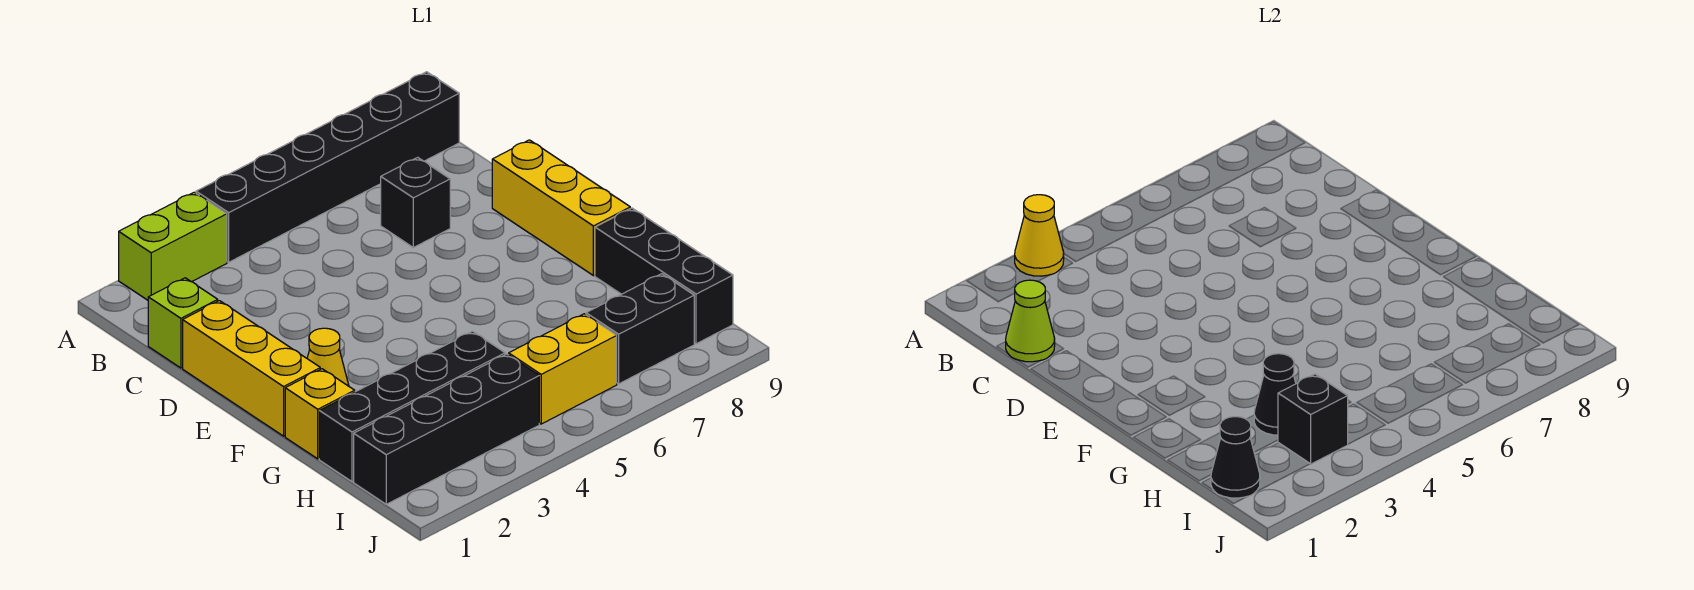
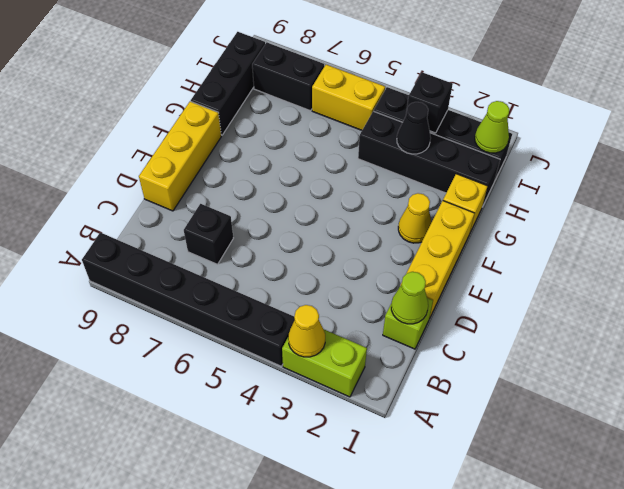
black 1x1 cone [1211,417,1260,498] -> lime 1x1 cone [475,101,509,153]

